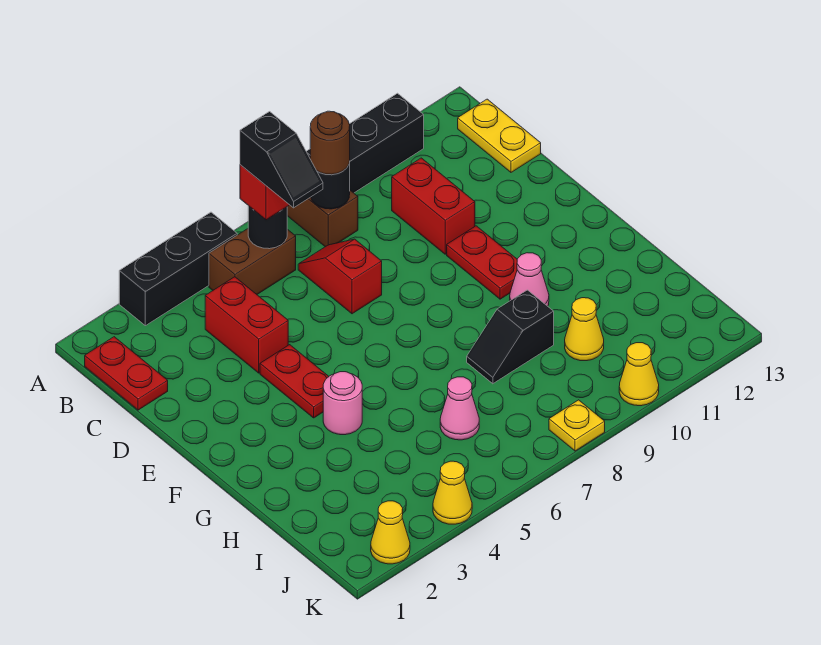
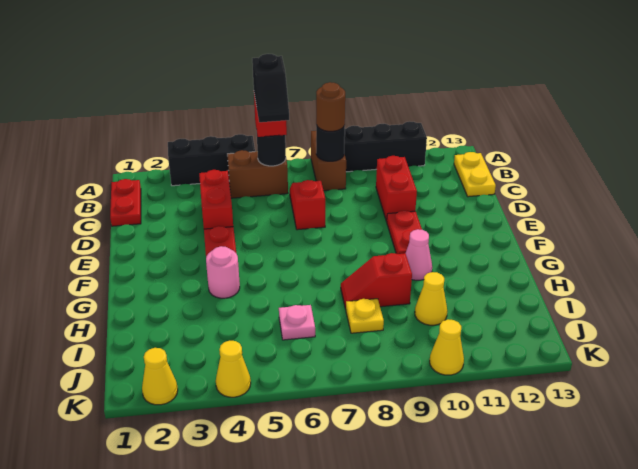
black 1x2 slope [467,290,554,384] -> red 1x2 slope [341,253,412,309]
pink 1x1 cone [440,377,479,440] -> pink 1x1 plate [279,305,315,340]
yellow 1x1 plate [549,400,605,451] -> yellow 1x1 plate moved to [346,299,384,333]

